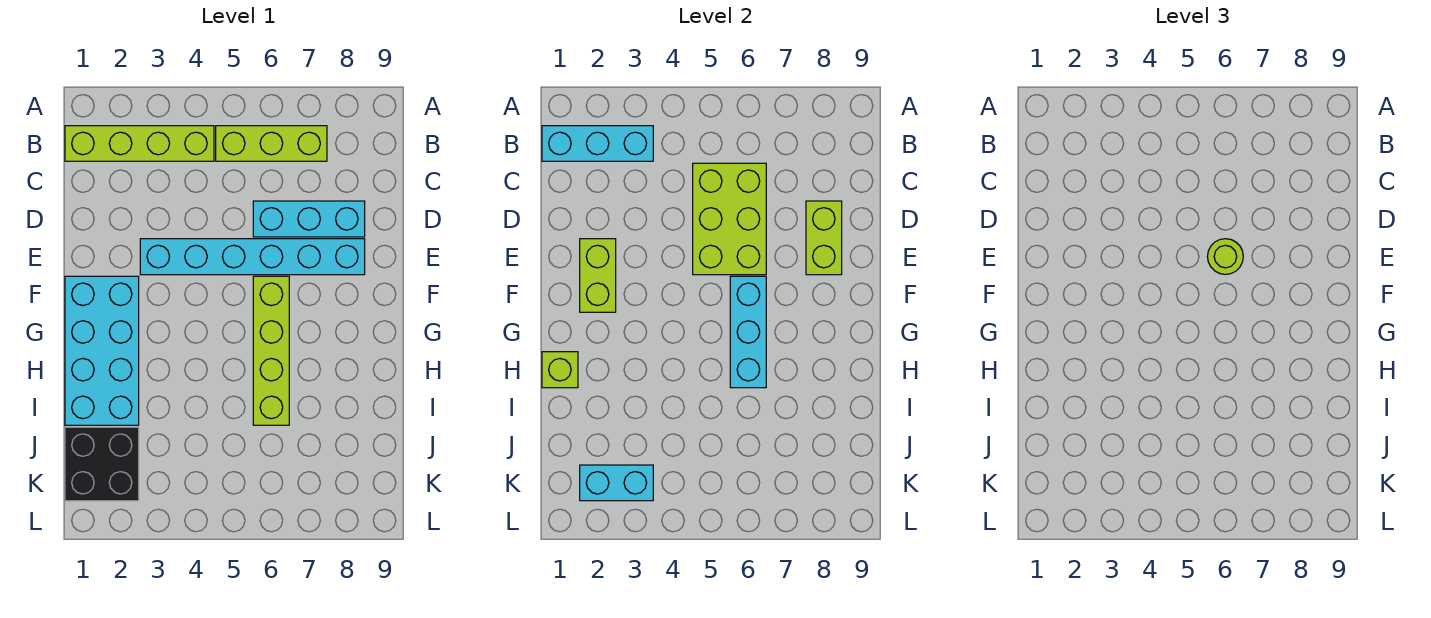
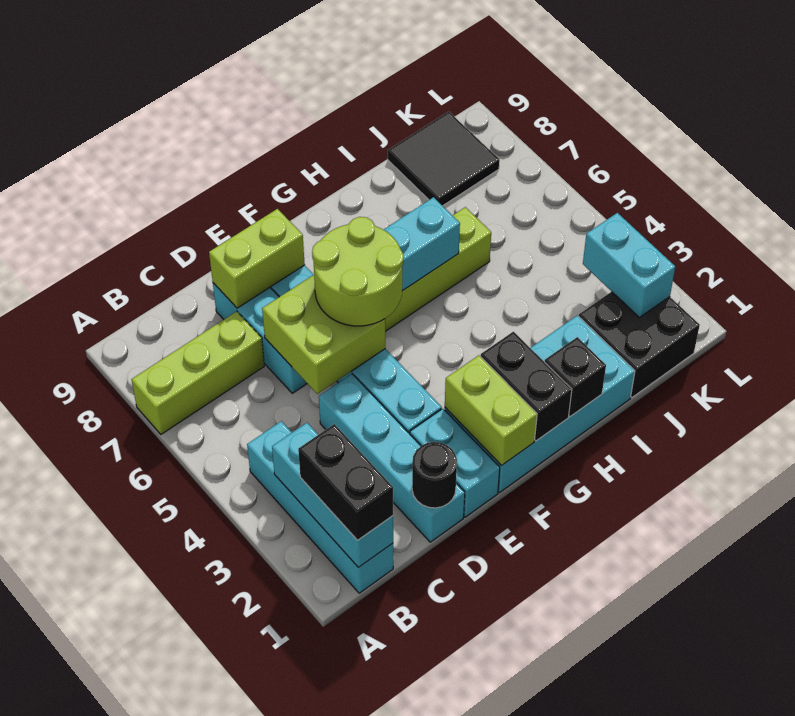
lime 1x4 brick [65,126,214,161] -> cyan 1x4 brick [247,421,393,593]
none -> black 1x2 brick [298,424,393,540]
lime 1x3 brick [216,126,327,161] -> lime 1x3 brick turned to [132,311,264,434]
lime 2x3 brick [693,163,766,275] -> lime 2x2 brick [262,275,385,394]
none -> cyan 1x4 brick [319,374,465,542]
none -> black 1x1 round brick [412,442,457,508]
none -> cyan 1x2 brick [410,409,500,517]
lime 1x2 brick [580,239,616,312] -> lime 1x2 brick turned to [445,355,537,466]
lime 1x1 round brick [1208,239,1243,275] -> lime 2x2 round brick [312,217,403,326]
none -> black 1x2 brick [480,332,572,441]
lime 1x1 brick [542,352,578,388] -> black 1x1 brick [545,337,606,417]
none -> black 2x2 tile [388,112,500,206]

